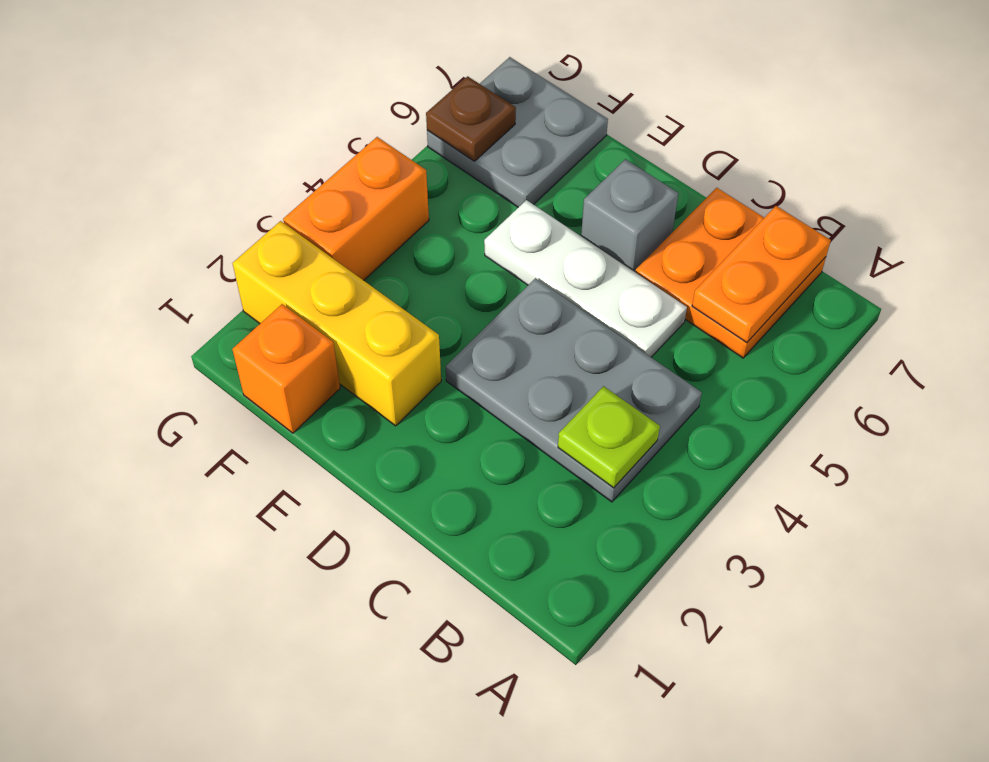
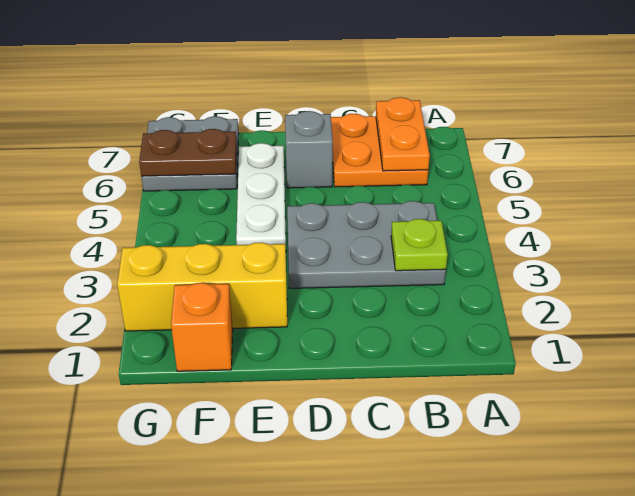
white 1x3 plate [484,200,687,357] -> white 1x3 plate turned to [236,143,286,247]
orange 1x2 brick [283,137,429,280] -> none
brown 1x1 plate [426,76,516,161] -> brown 1x2 plate [139,129,237,176]

